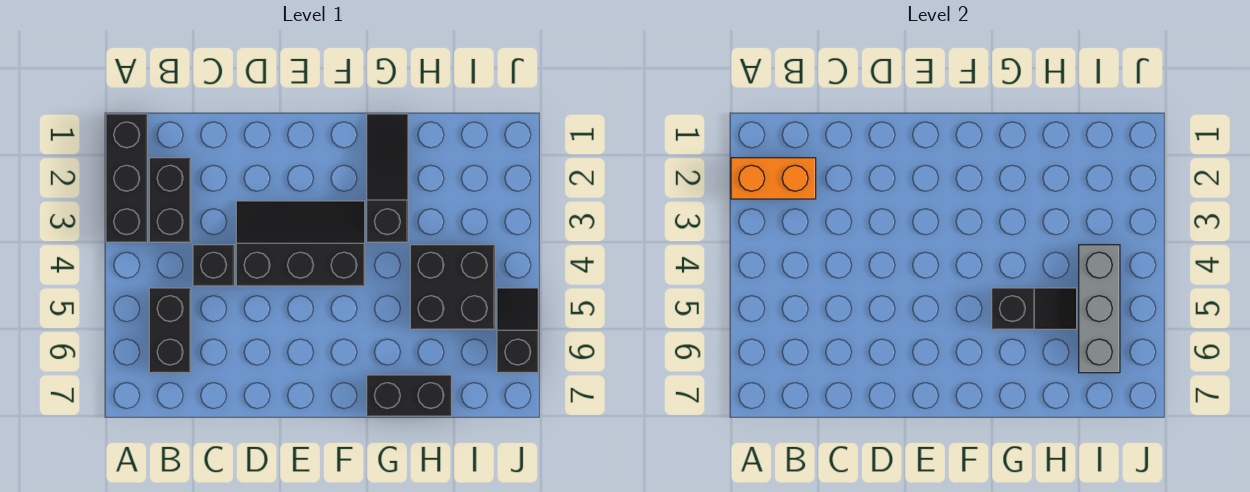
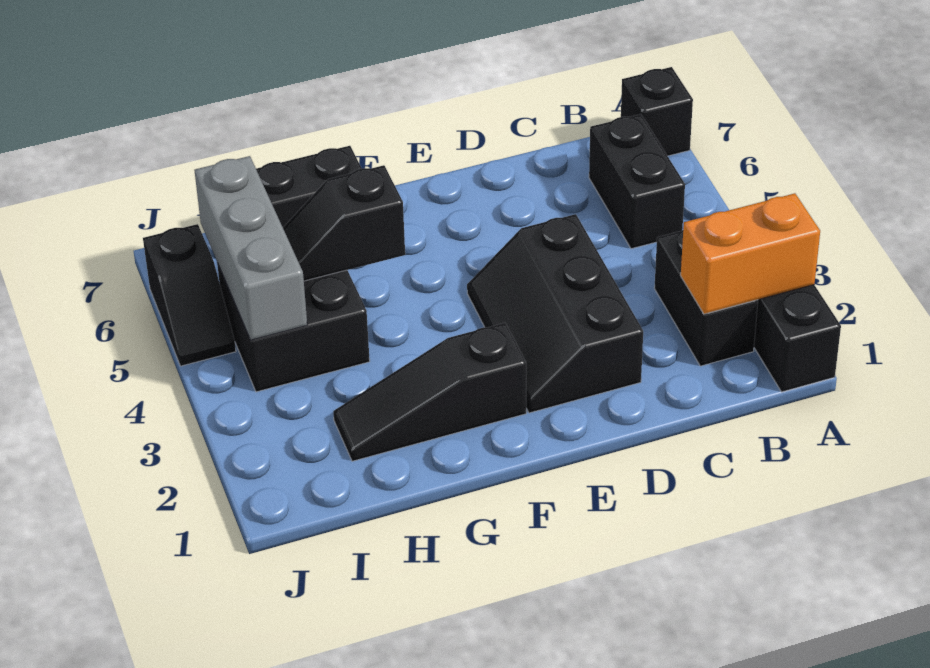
black 1x1 brick [193,245,234,286] -> black 1x1 brick moved to [621,67,693,156]
black 2x3 slope [236,201,365,286] -> black 2x3 slope turned to [467,214,643,413]
black 1x3 slope [367,114,408,242] -> black 1x3 slope turned to [333,323,526,461]

